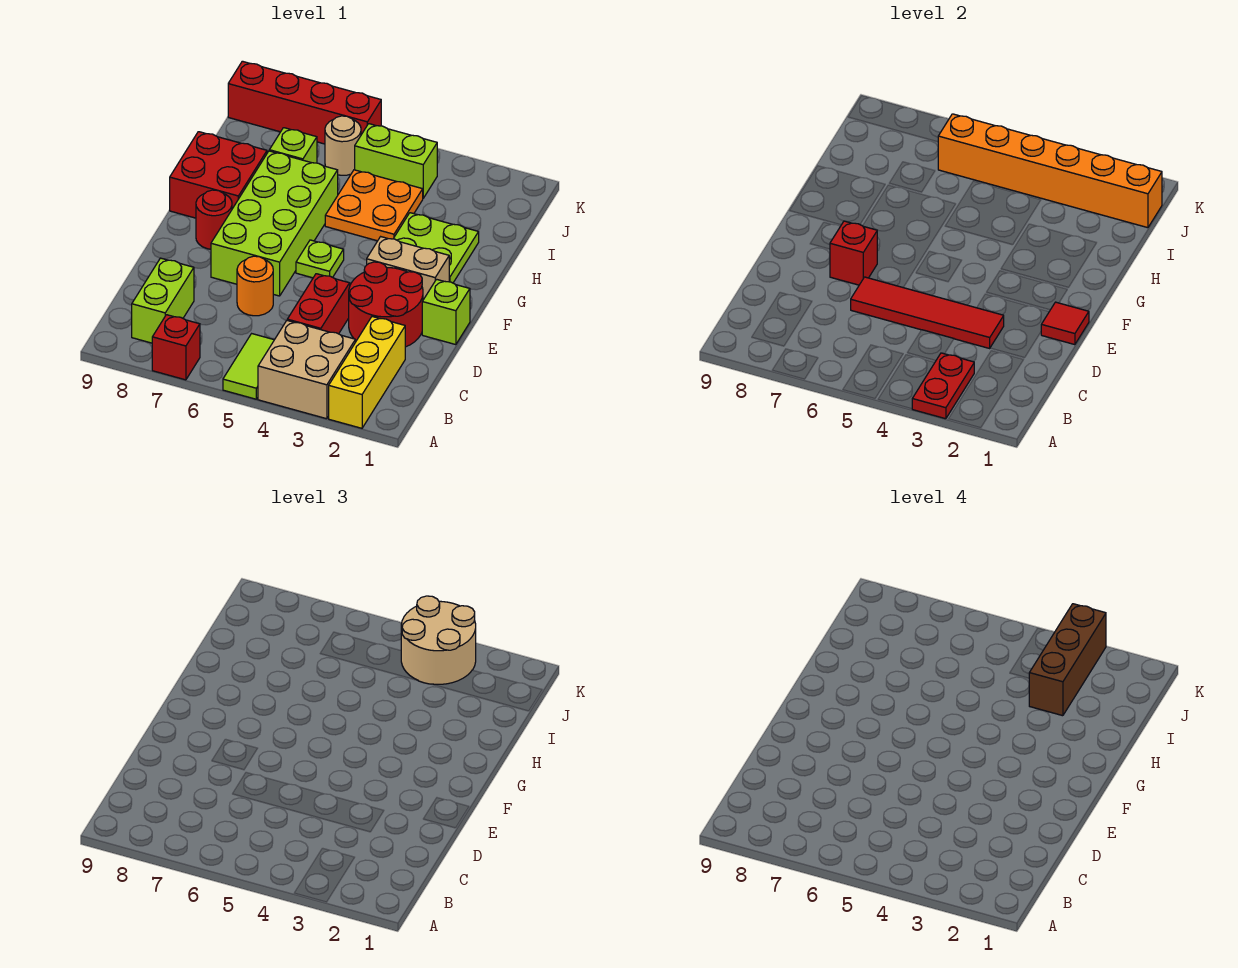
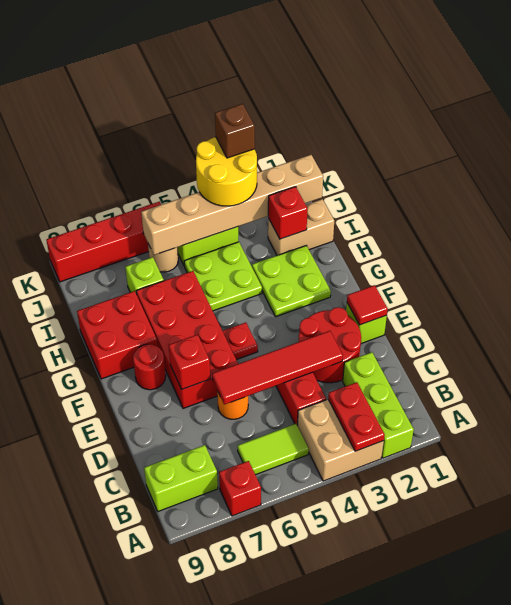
yellow 1x3 brick [329,317,405,428] -> lime 1x3 brick [343,352,414,458]
lime 1x2 tile [223,334,274,399] -> lime 1x2 tile turned to [238,424,309,475]
lime 1x2 brick [132,258,194,343] -> lime 1x2 brick turned to [144,445,218,511]
lime 2x4 brick [211,151,338,296] -> red 2x4 brick [136,271,238,408]
tan 1x2 brick [367,237,449,300] -> tan 1x2 brick moved to [268,199,334,255]
lime 1x1 plate [296,240,344,278] -> red 1x1 plate [223,323,258,360]
orange 2x2 plate [325,170,423,241] -> lime 2x2 plate [184,242,262,311]
none -> red 1x1 brick [268,187,308,239]
brown 1x3 brick [1029,604,1106,716] -> brown 1x1 brick [215,104,255,158]
orange 1x6 brick [938,114,1162,228] -> tan 1x6 brick [141,155,323,255]
tan 2x2 round brick [401,596,476,684] -> yellow 2x2 round brick [196,137,257,206]

